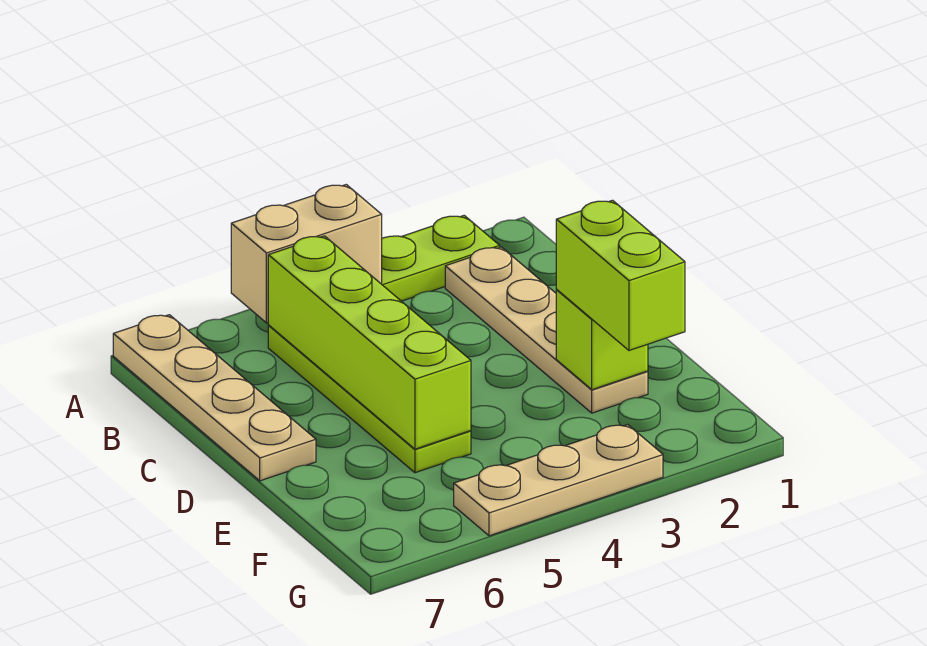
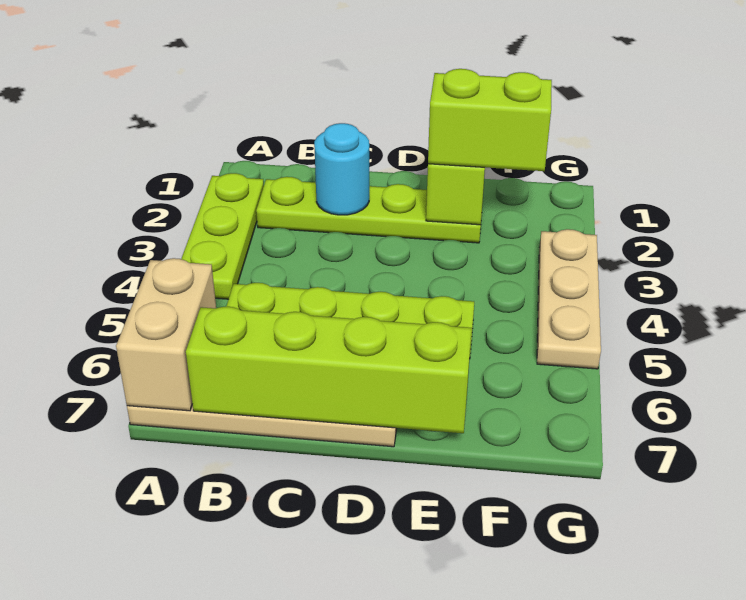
tan 1x2 brick [231,185,382,323] -> tan 1x2 brick moved to [116,258,216,411]
tan 1x4 plate [445,247,648,413] -> lime 1x4 plate [256,177,483,243]
lime 1x4 brick [268,236,471,449] -> lime 1x4 brick moved to [186,307,472,433]
none -> cyan 1x1 round brick [314,123,369,215]

